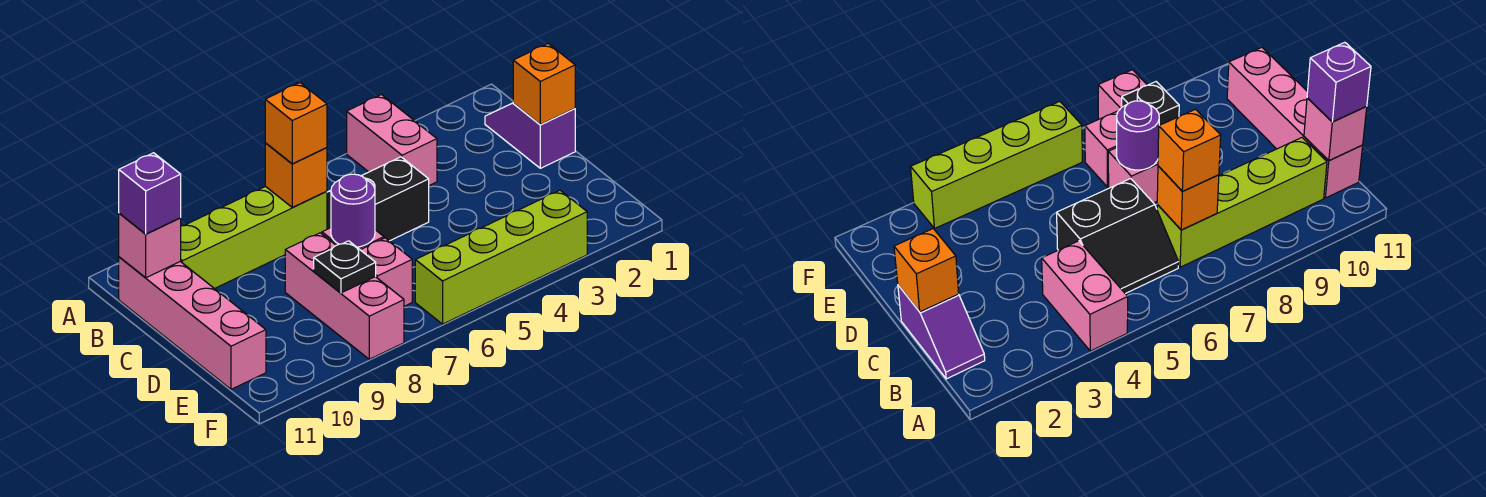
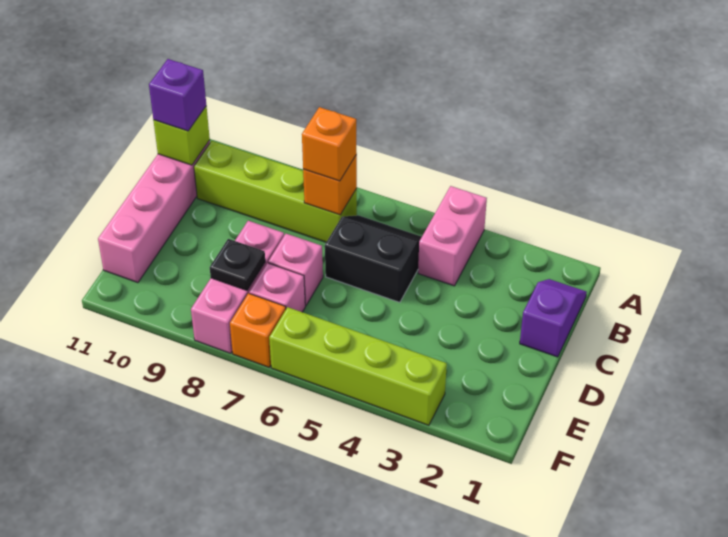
pink 1x1 brick [119,213,181,278] -> lime 1x1 brick [153,106,210,165]
orange 1x1 brick [513,44,575,125] -> orange 1x1 brick moved to [230,293,286,367]
purple 1x1 round brick [331,174,375,247] -> none

